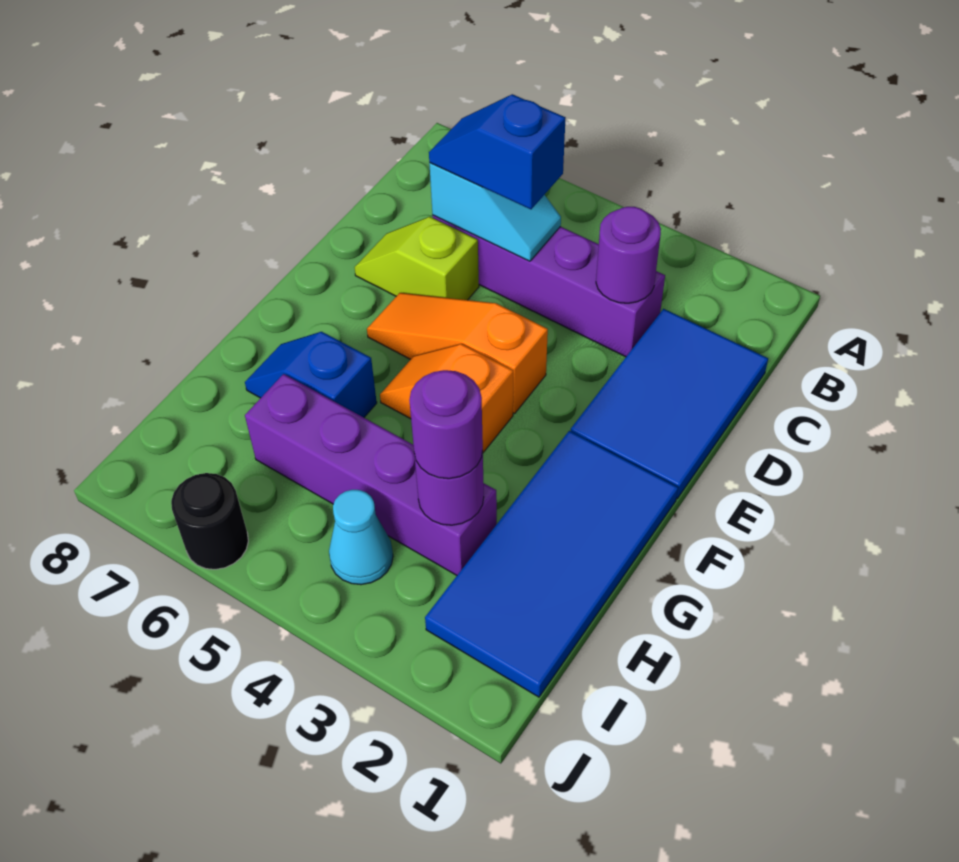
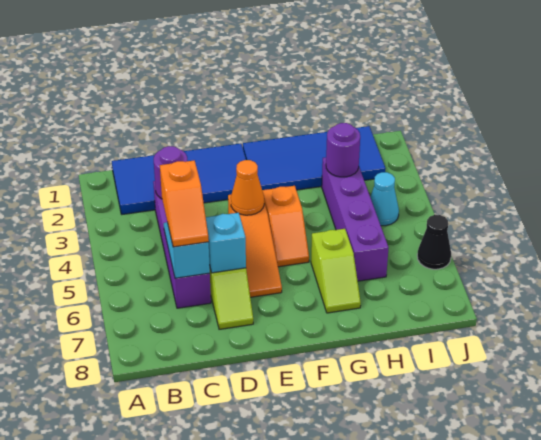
blue 2x3 tile [571,309,768,499] -> blue 2x4 tile [112,144,246,214]
blue 1x2 slope [429,94,565,209] -> orange 1x2 slope [160,160,209,247]
none -> cyan 1x1 brick [206,213,246,273]
none -> orange 1x1 cone [231,160,264,215]
blue 1x2 slope [245,332,377,417] -> lime 1x2 slope [311,229,361,313]
purple 1x1 round brick [409,370,483,479] -> none
black 1x1 round brick [171,473,248,569] -> black 1x1 cone [417,215,451,269]

